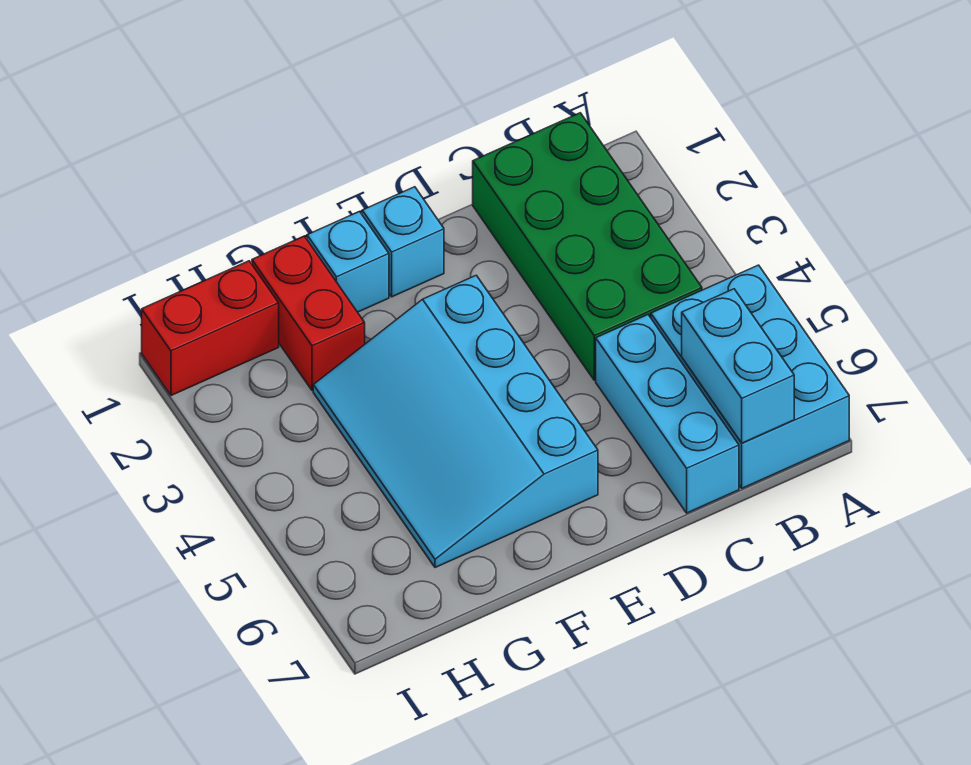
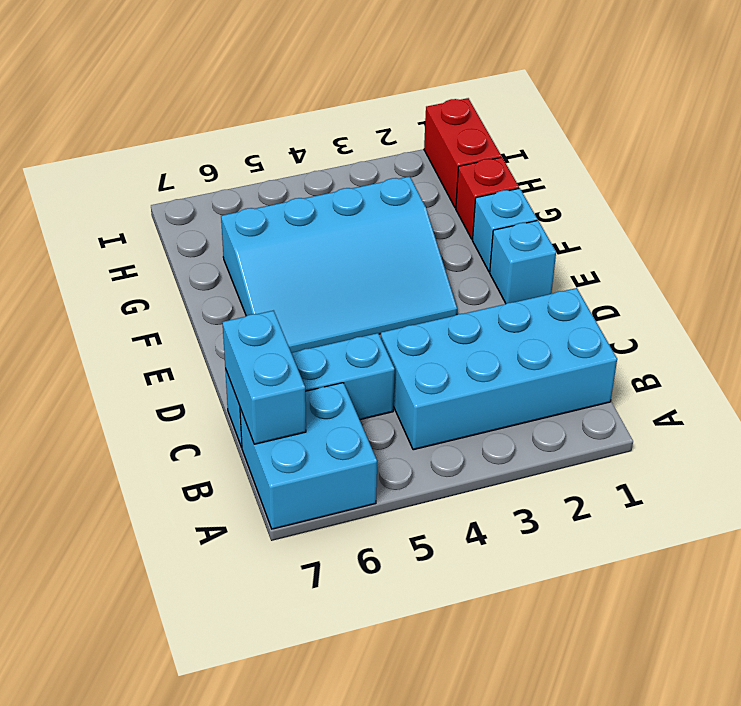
cyan 2x3 brick [651,265,849,488] -> cyan 2x2 brick [240,383,377,529]
green 2x4 brick [473,113,702,380] -> cyan 2x4 brick [381,288,617,450]
cyan 1x2 brick [682,289,794,443] -> cyan 1x2 brick turned to [223,311,306,444]
cyan 3x4 slope [313,275,598,568] -> cyan 3x4 slope turned to [221,176,457,353]
red 1x2 brick [252,236,365,390] -> red 1x1 brick [456,157,519,239]

